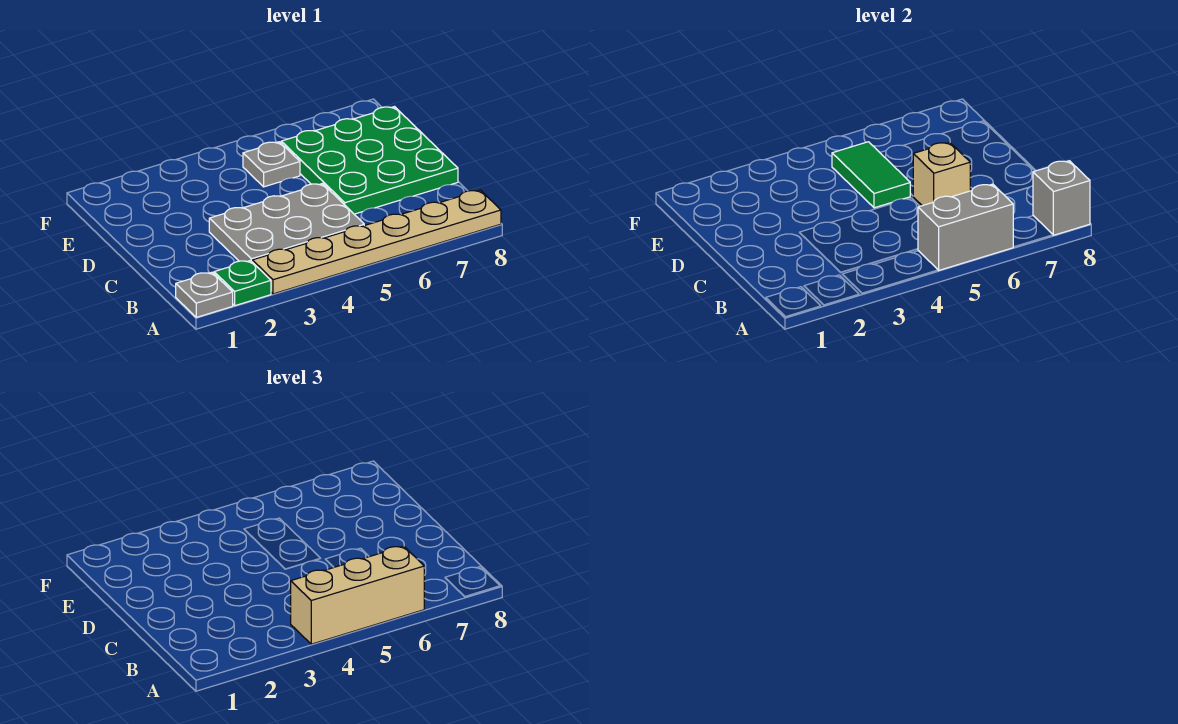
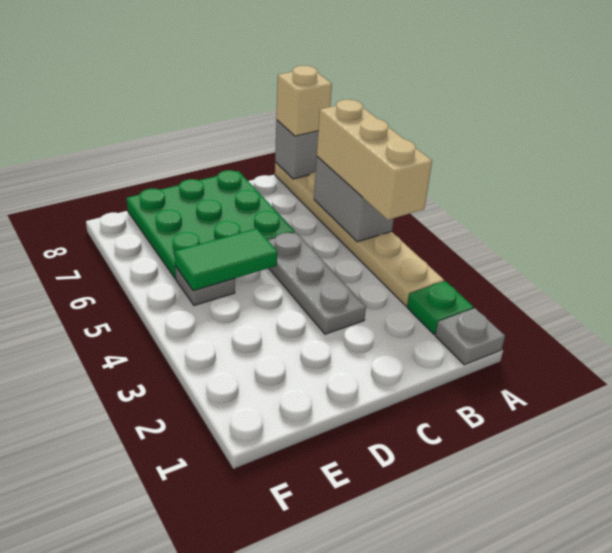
grey 2x3 plate [209,184,364,262] -> grey 1x3 plate [268,232,366,334]
tan 1x1 brick [913,142,970,206] -> tan 1x1 brick moved to [276,66,332,136]

